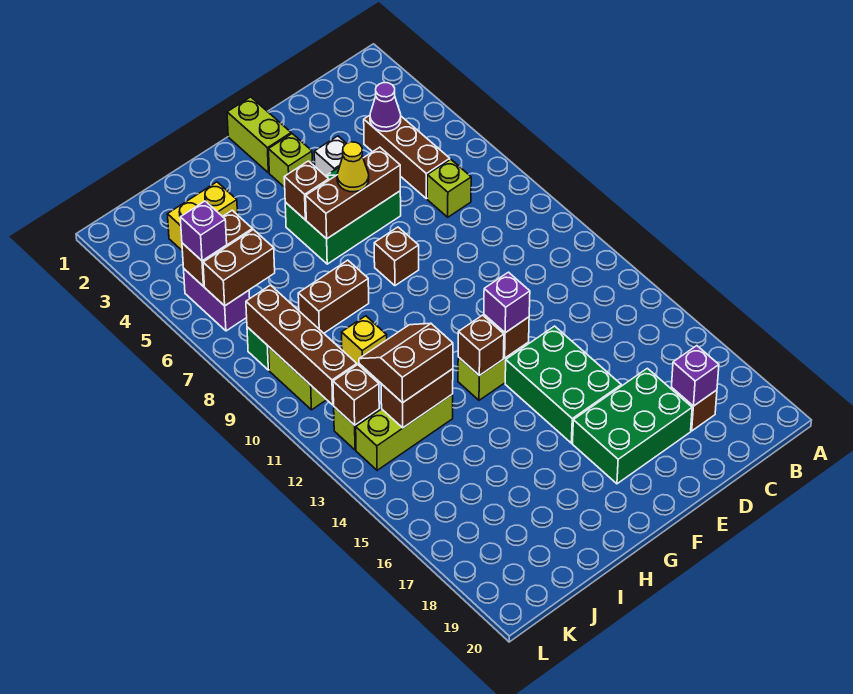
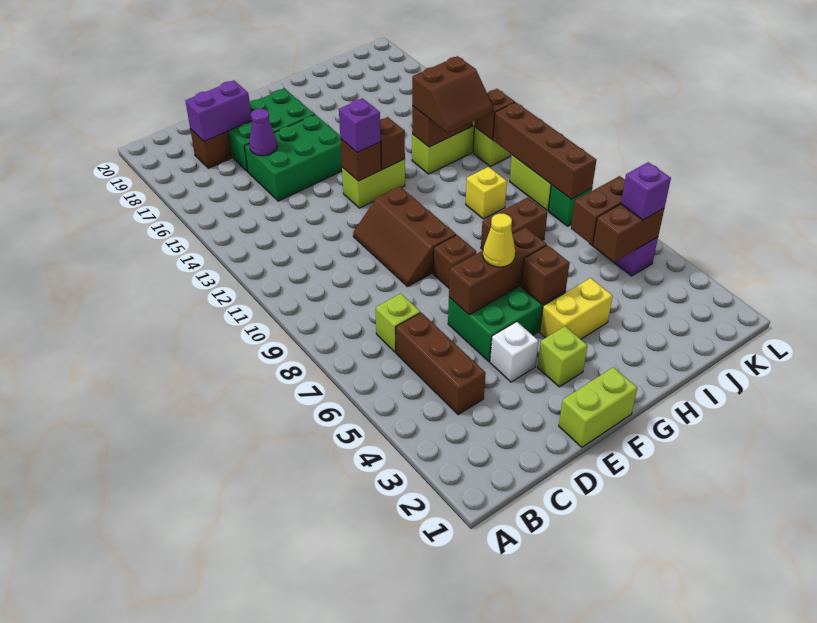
purple 1x1 cone [370,83,401,132] -> purple 1x1 cone moved to [249,109,277,156]
purple 1x1 brick [672,346,719,406] -> purple 1x2 brick [185,80,252,141]
none -> brown 2x3 slope [353,187,456,287]
green 2x3 brick [505,326,621,443] -> green 2x3 brick turned to [245,115,342,201]
lime 1x2 brick [227,97,291,173] -> lime 1x2 brick turned to [559,367,637,447]
yellow 1x2 brick [167,182,238,250] -> yellow 1x2 brick moved to [540,278,613,339]

